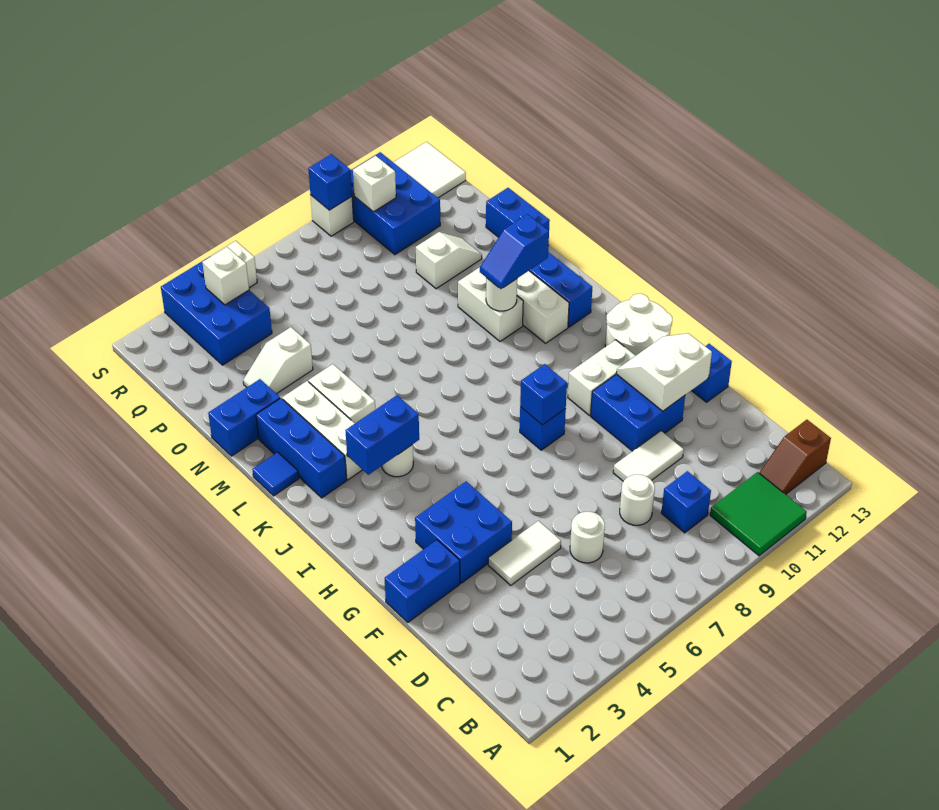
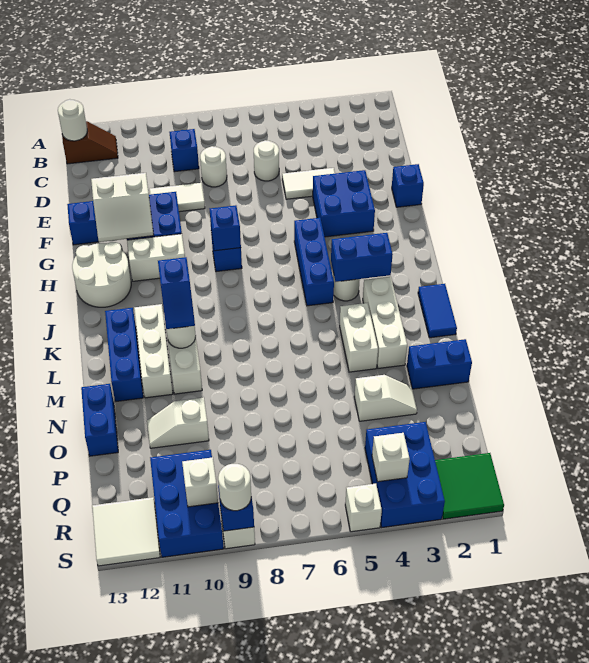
green 2x2 tile [710,472,807,556] -> green 2x2 tile moved to [435,453,504,519]
none -> white 1x1 round brick [58,99,87,141]
blue 1x2 brick [385,540,460,622] -> blue 1x1 brick [392,164,424,207]
blue 1x3 brick [256,398,347,498] -> blue 1x3 brick moved to [294,218,334,306]
blue 1x1 tile [252,452,299,496] -> blue 1x2 tile [418,284,457,338]
blue 1x2 slope [480,214,549,289] -> blue 1x2 slope turned to [158,257,195,329]
none -> white 1x1 round brick [218,464,251,511]

